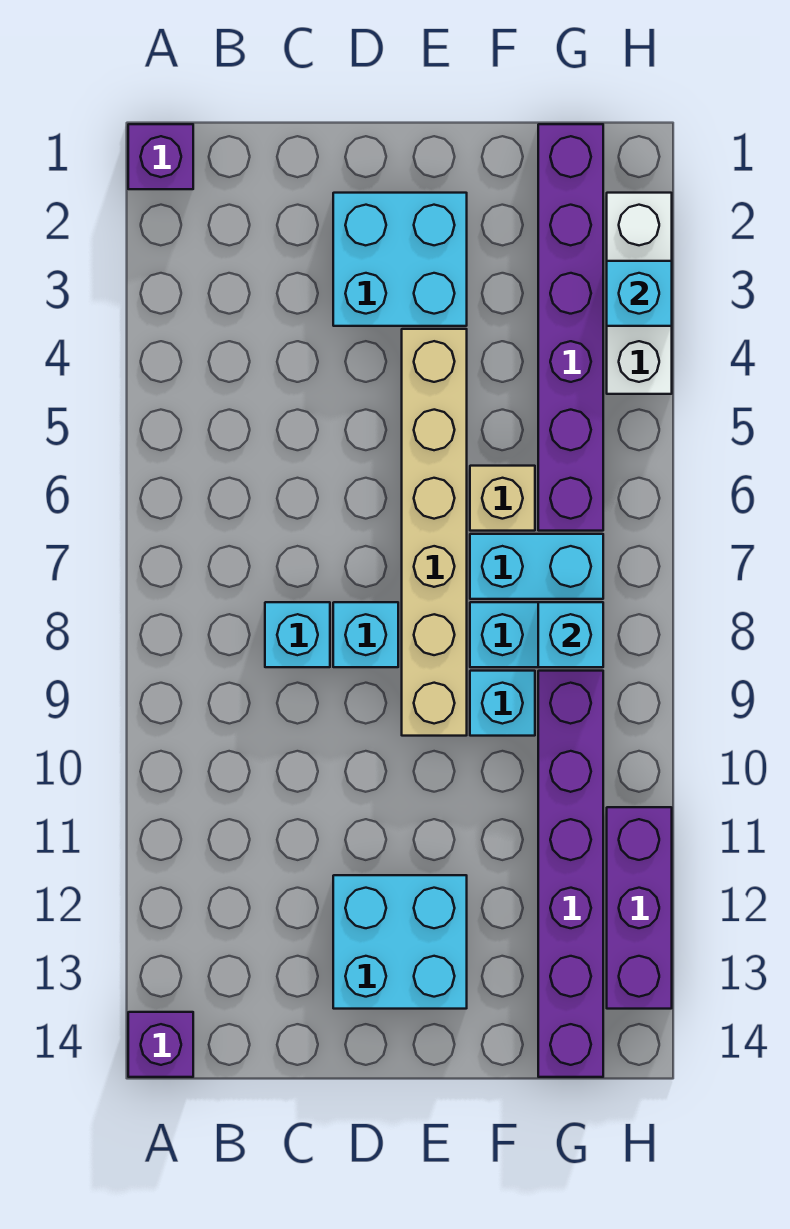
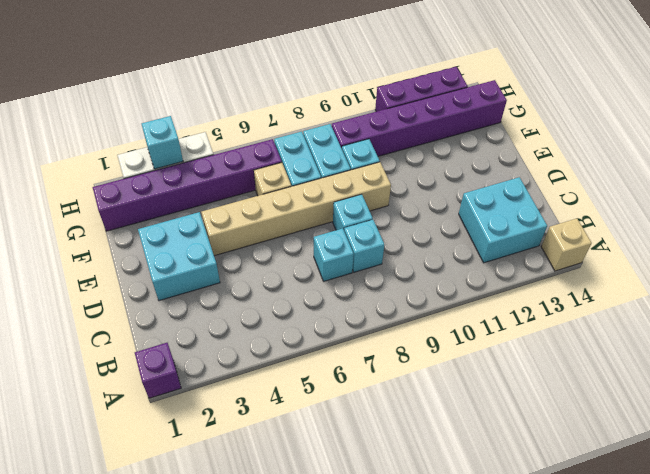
purple 1x1 brick [128,1012,193,1077] -> tan 1x1 brick [541,219,592,271]
cyan 2x2 brick [333,875,467,1009] -> cyan 2x2 brick moved to [459,177,547,263]
cyan 1x1 brick [538,602,603,667] -> cyan 1x1 brick moved to [314,228,354,281]

